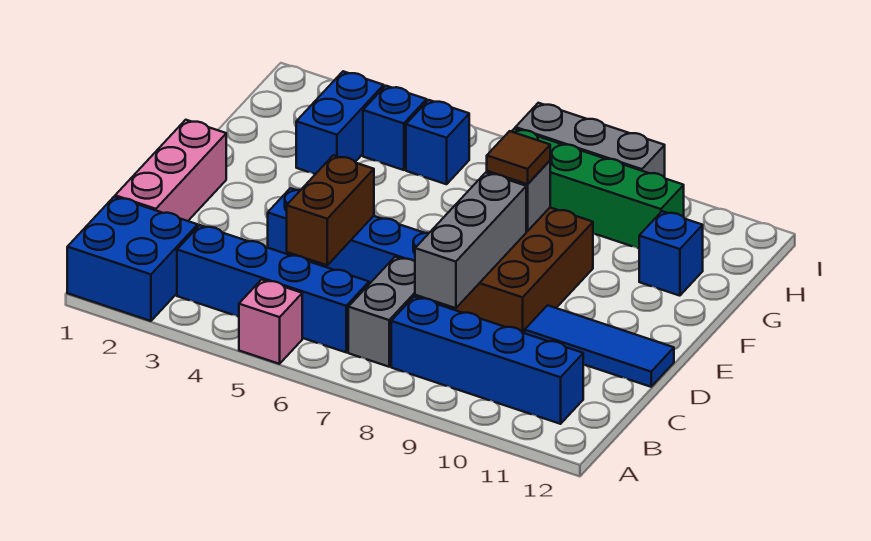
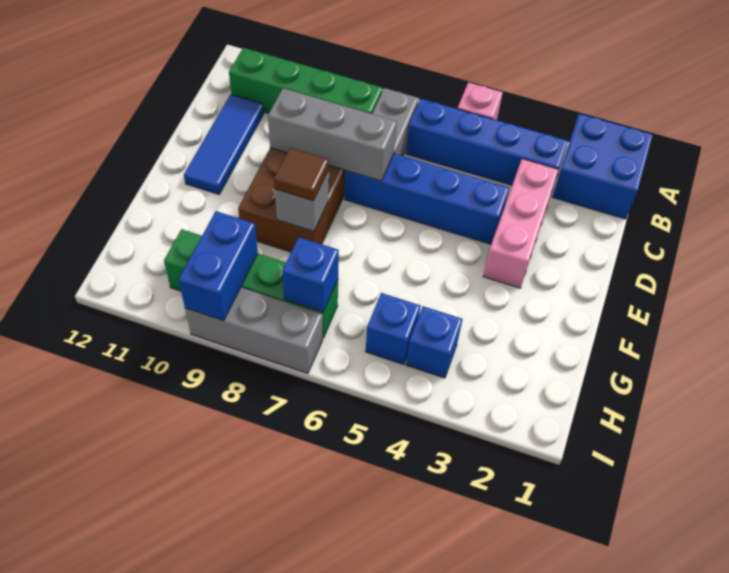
blue 1x4 brick [391,297,583,424] -> green 1x4 brick [229,48,382,114]
pink 1x3 brick [115,120,226,221] -> pink 1x3 brick moved to [483,159,559,288]
brown 1x2 brick [287,155,374,265] -> none
grey 1x3 brick [415,173,526,308] -> grey 1x3 brick turned to [268,88,397,181]
blue 1x3 tile [525,305,674,387] -> blue 1x3 tile turned to [184,94,264,194]
blue 1x2 brick [296,71,384,174] -> blue 1x2 brick moved to [179,211,258,321]
blue 1x1 brick [639,211,703,296] -> blue 1x1 brick moved to [282,237,339,312]

